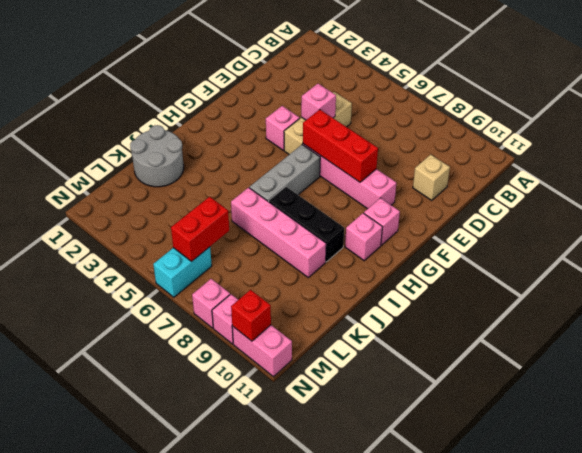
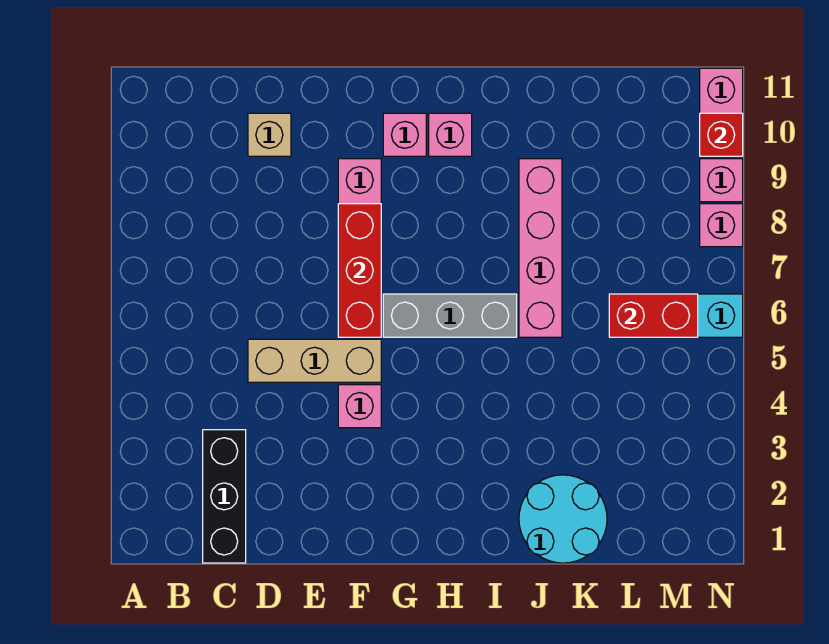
pink 1x1 brick [301,84,336,120] -> none
black 1x3 brick [269,187,344,262] -> black 1x3 brick moved to [203,430,246,563]
grey 2x2 round brick [130,125,184,187] -> cyan 2x2 round brick [519,475,607,563]

